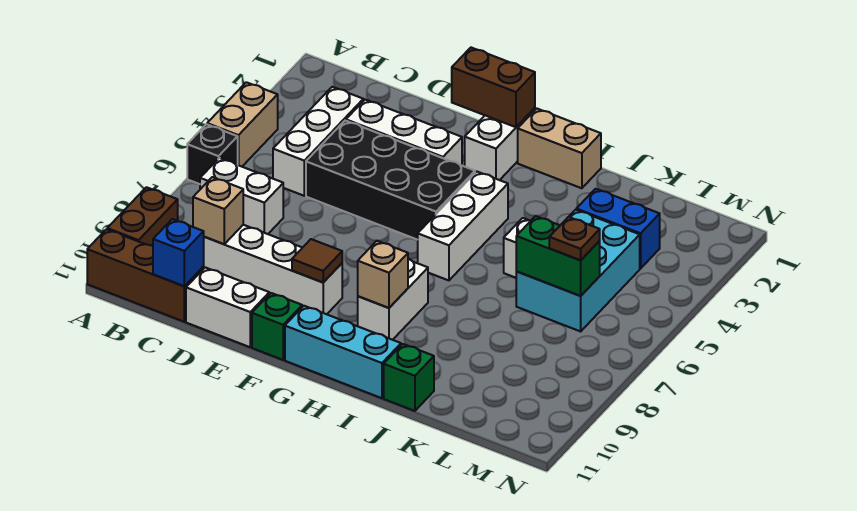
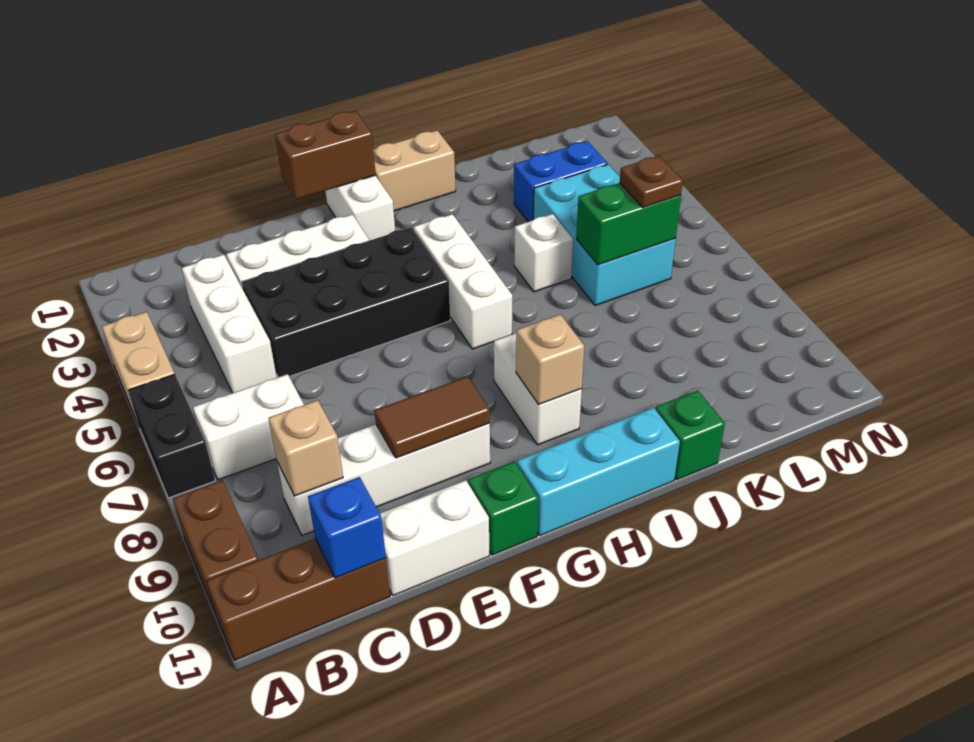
black 1x1 brick [187,124,238,184] -> black 1x2 brick [128,374,215,498]
brown 1x1 tile [292,239,342,282] -> brown 1x2 tile [374,377,490,458]

